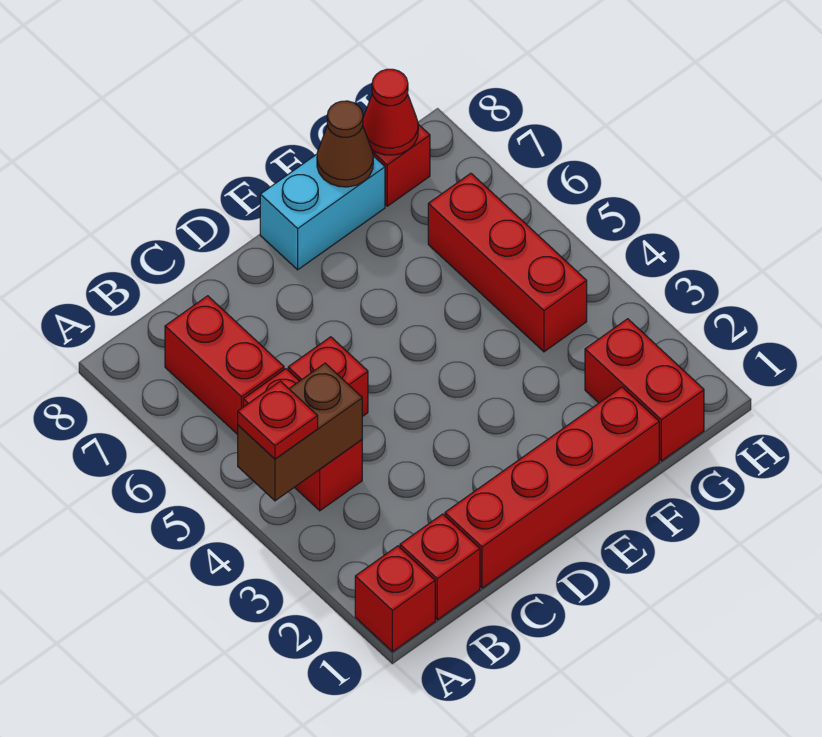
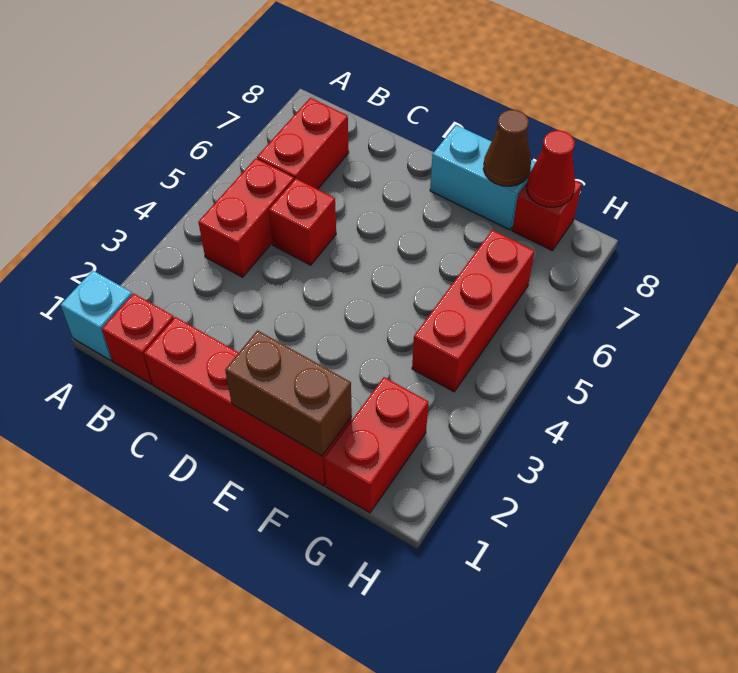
red 1x1 brick [355,546,435,652] -> cyan 1x1 brick [61,270,132,360]
brown 1x2 brick [238,363,362,501] -> brown 1x2 brick moved to [225,330,352,456]
red 1x1 plate [238,381,318,459] -> none

